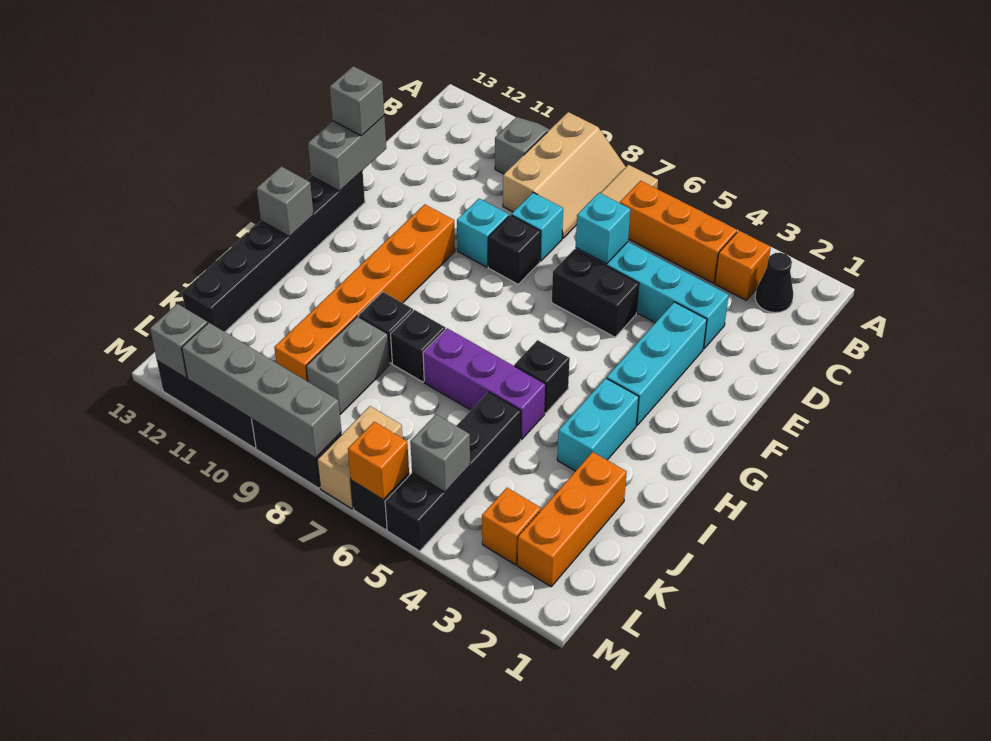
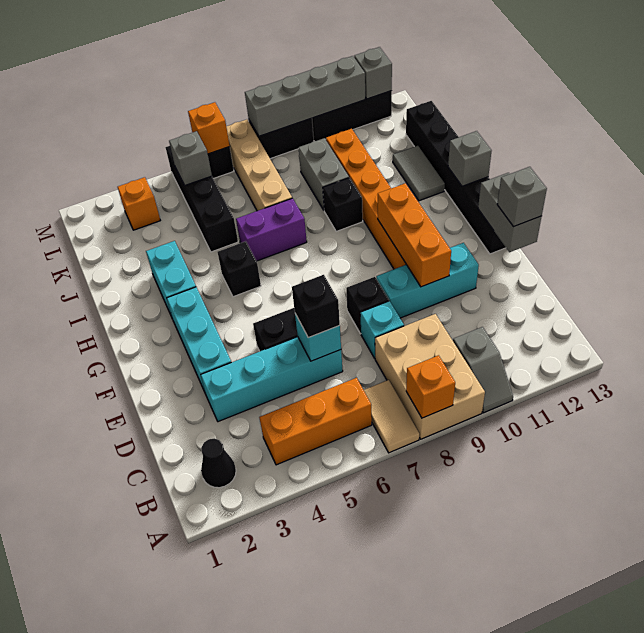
tan 2x3 slope [503,112,626,238] -> tan 2x3 brick [375,314,485,439]
orange 1x1 brick [715,231,771,300] -> orange 1x1 brick moved to [406,355,455,418]
cyan 1x1 brick [457,198,509,267] -> cyan 1x3 brick [376,243,479,318]
purple 1x3 brick [423,328,546,440] -> purple 1x2 brick [236,198,307,261]
black 1x1 brick [391,310,445,382] -> black 1x1 brick moved to [292,275,340,338]
none -> grey 1x2 tile [393,146,445,201]
orange 1x3 brick [517,452,627,587] -> orange 1x3 brick moved to [378,183,451,287]
tan 1x2 brick [317,406,403,509] -> tan 1x4 brick [226,119,292,211]

